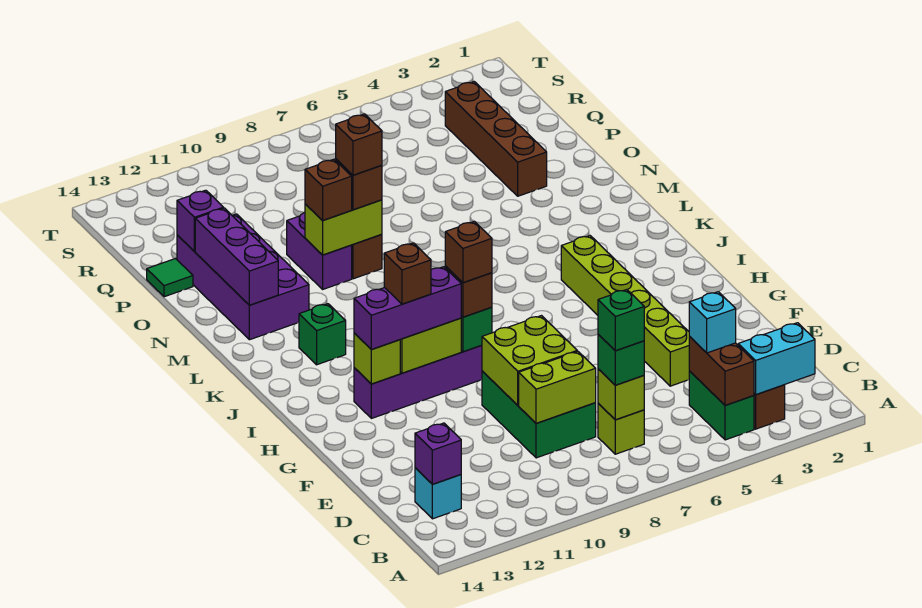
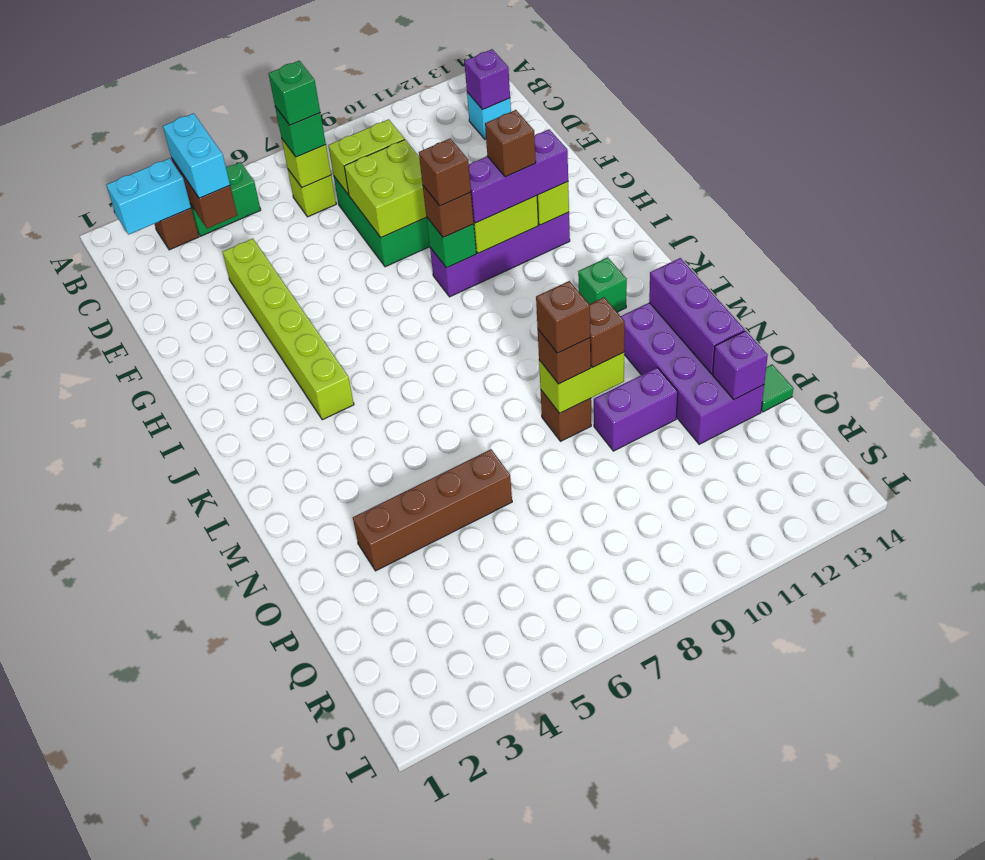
green 1x2 brick [689,371,754,440] -> green 1x2 brick turned to [190,162,261,236]
cyan 1x1 brick [689,292,736,353] -> cyan 1x2 brick [163,113,230,198]
purple 1x2 brick [287,213,352,289] -> purple 1x2 brick turned to [594,367,678,451]
brown 1x4 brick [445,82,547,196] -> brown 1x4 brick turned to [353,449,512,571]

